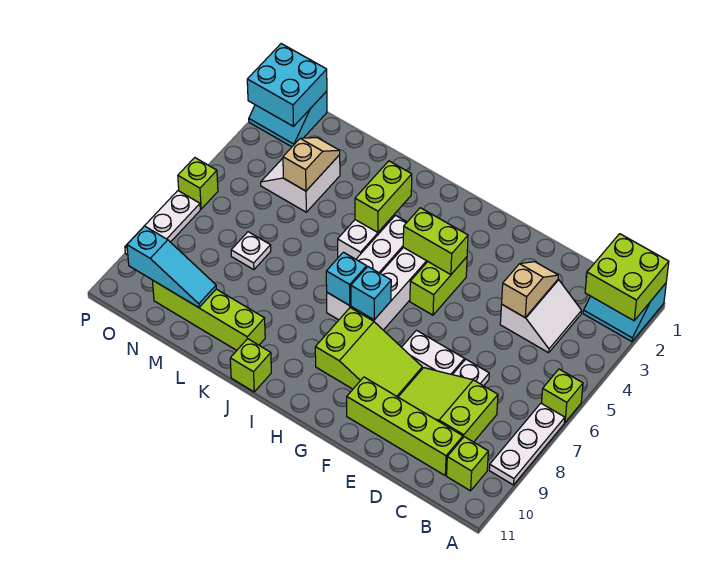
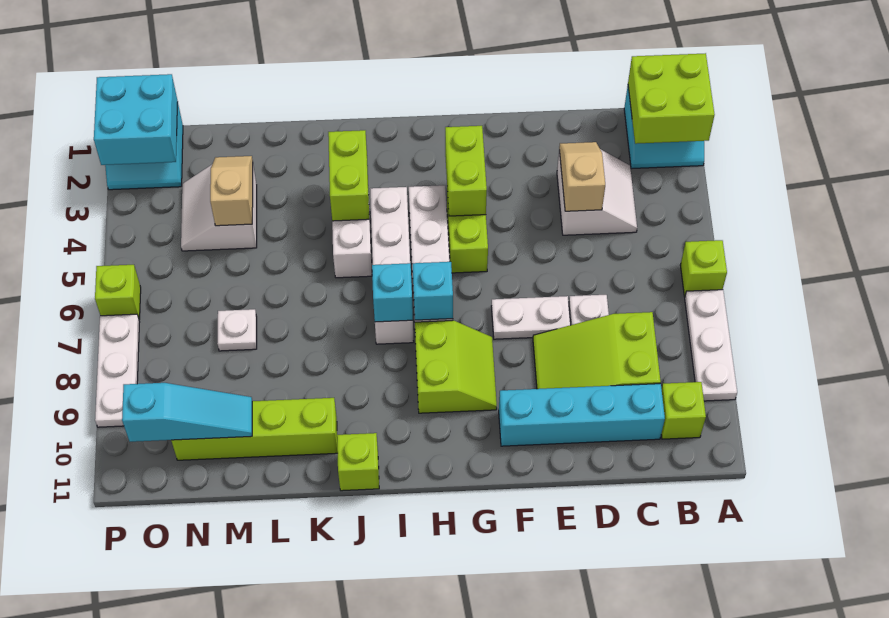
lime 1x4 brick [347,377,463,475] -> cyan 1x4 brick [499,384,665,446]
lime 2x3 slope [315,308,422,397] -> lime 2x2 slope [415,320,497,413]
lime 1x2 brick [403,208,468,275] -> lime 1x2 brick turned to [445,126,487,216]

